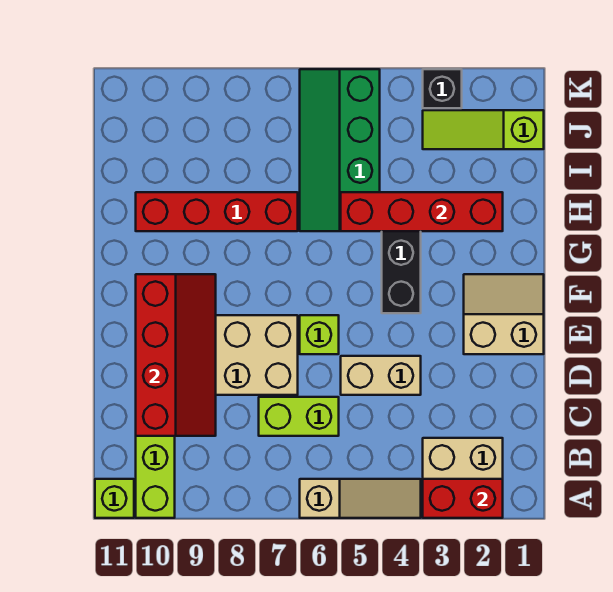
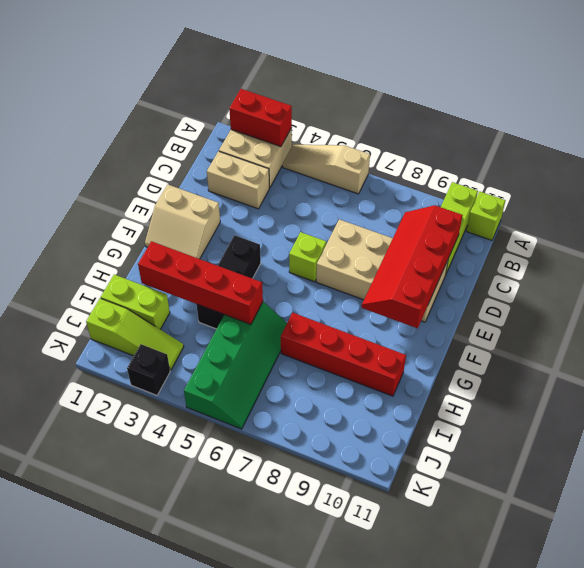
lime 1x2 brick [259,397,339,436] -> lime 1x2 brick moved to [101,275,170,329]
tan 1x2 brick [341,356,421,395] -> tan 1x2 brick moved to [207,151,270,209]

